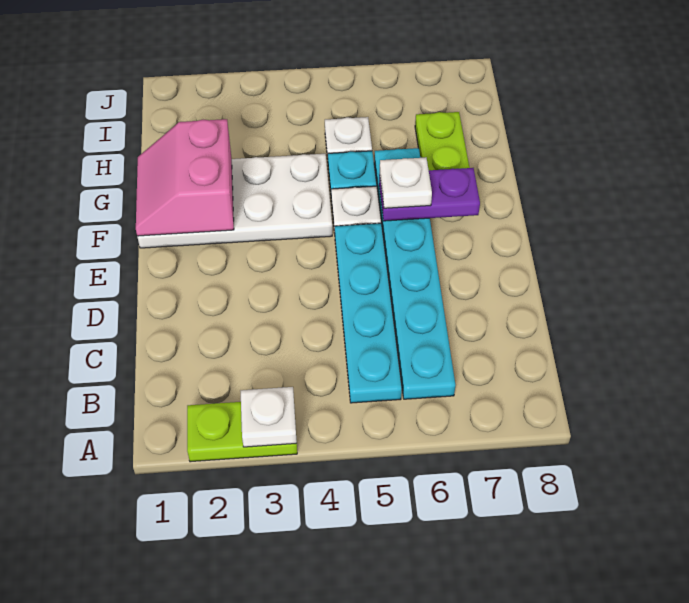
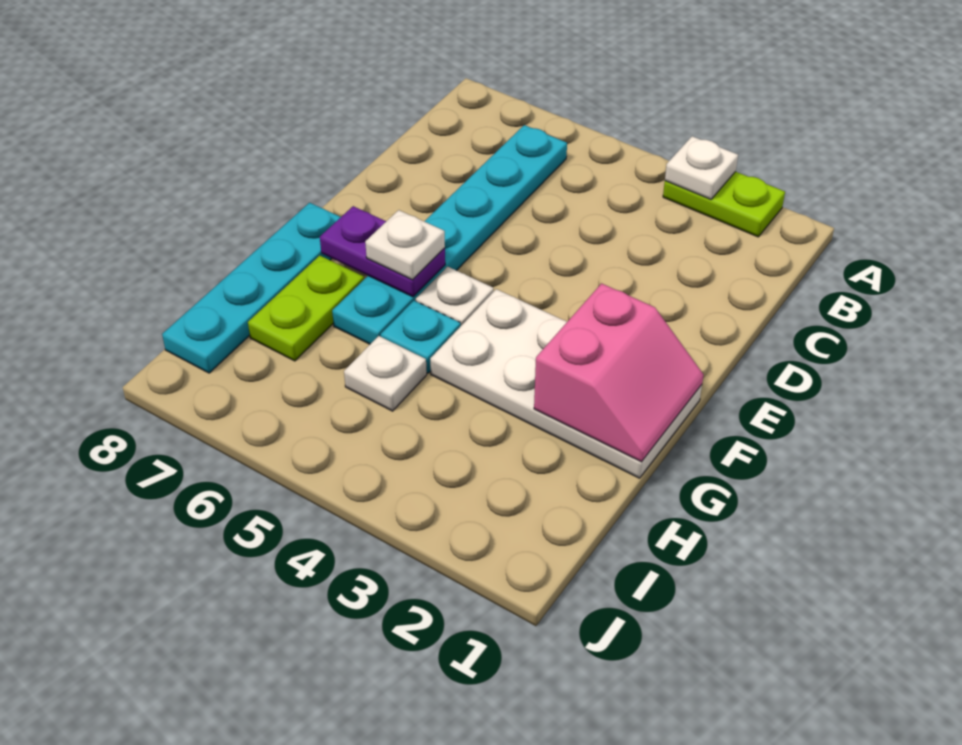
cyan 1x4 plate [335,223,402,403] -> cyan 1x4 plate moved to [162,203,341,373]

